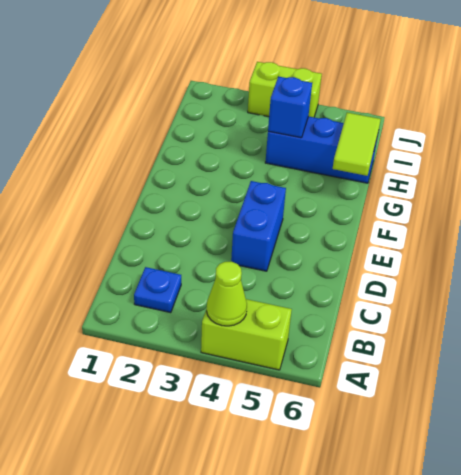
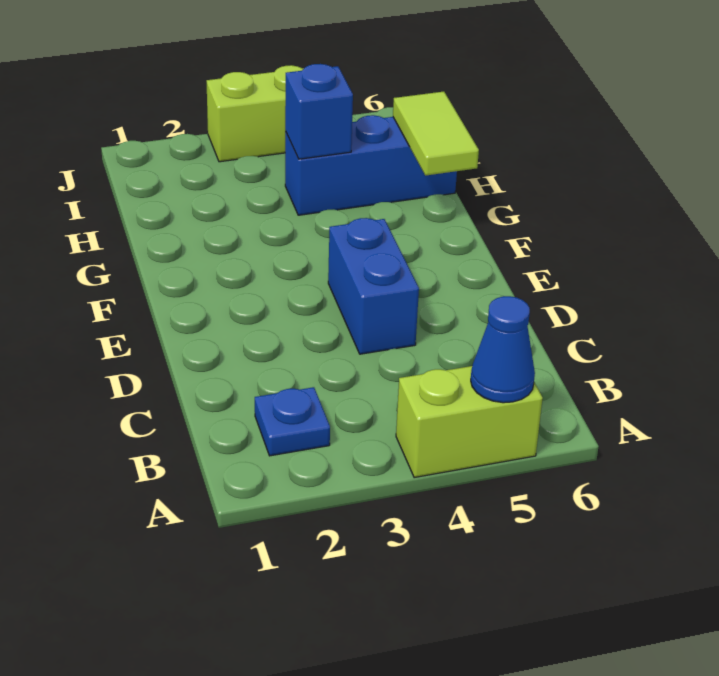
lime 1x1 cone [207,262,247,326] -> none
none -> blue 1x1 cone [471,296,535,403]

